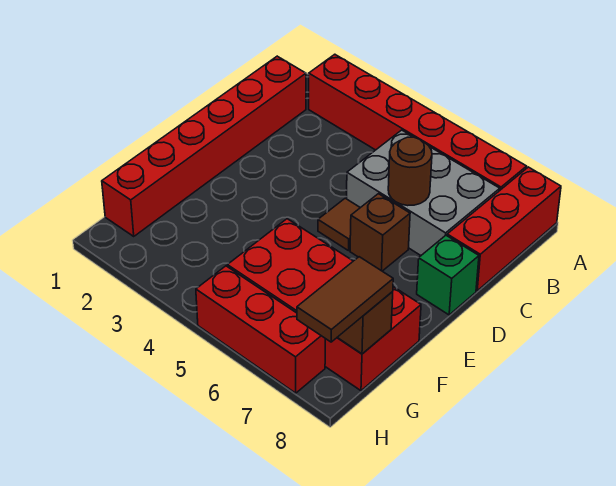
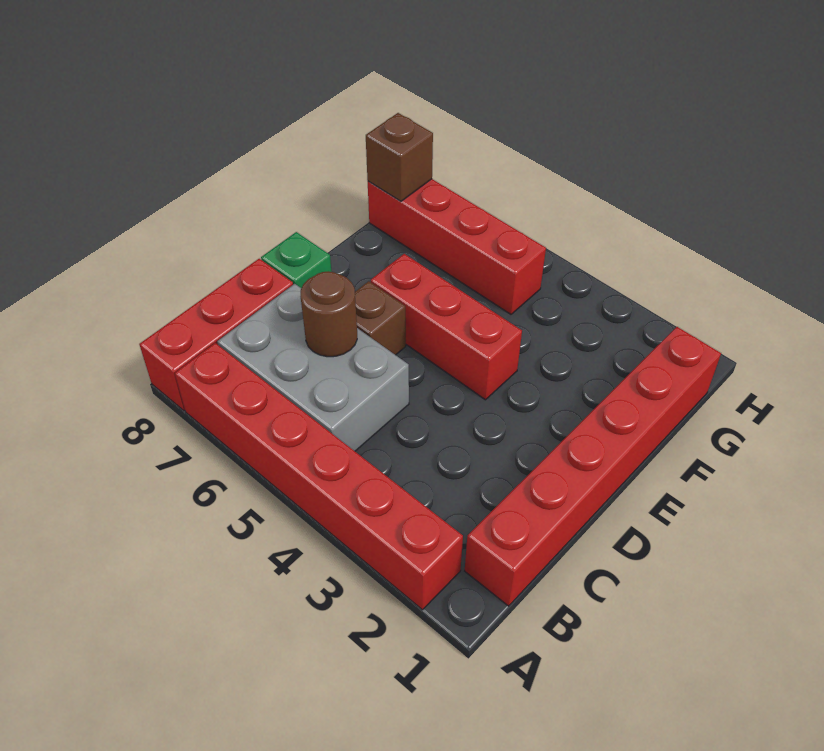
brown 1x1 tile [318,198,360,251] -> none
red 2x4 brick [227,219,421,391] -> red 1x4 brick [368,179,546,314]
brown 1x2 tile [297,257,393,342] -> none
red 1x3 brick [196,266,325,393] -> red 1x3 brick moved to [371,254,522,400]

